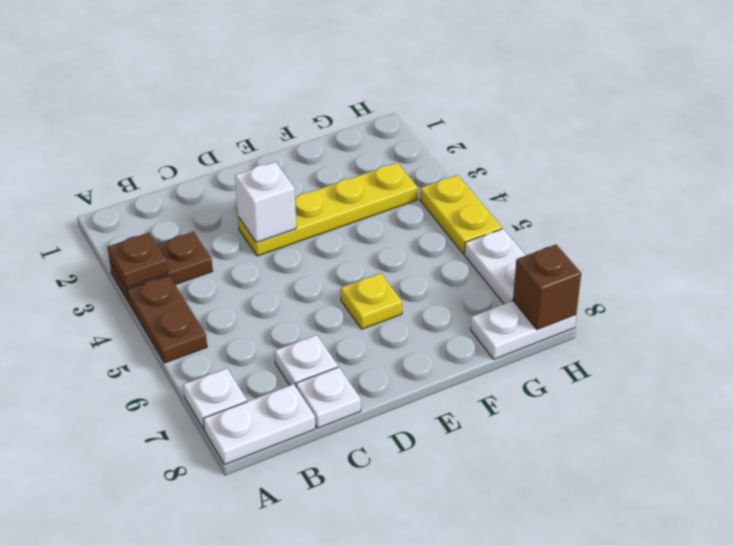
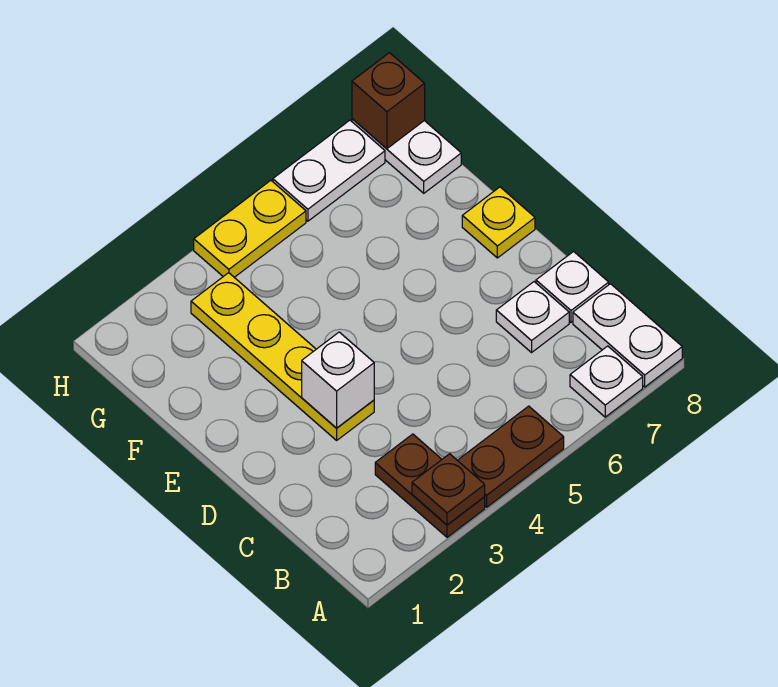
yellow 1x1 plate [341,273,402,329] -> yellow 1x1 plate moved to [462,187,535,258]

